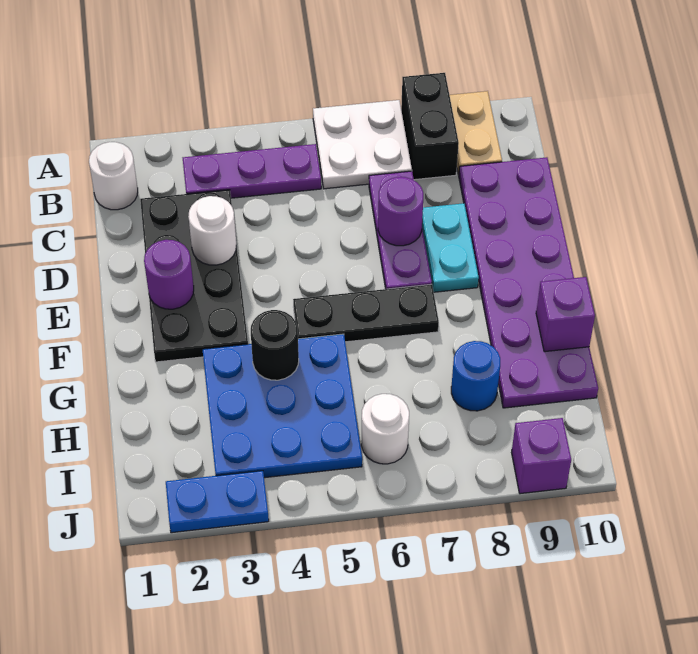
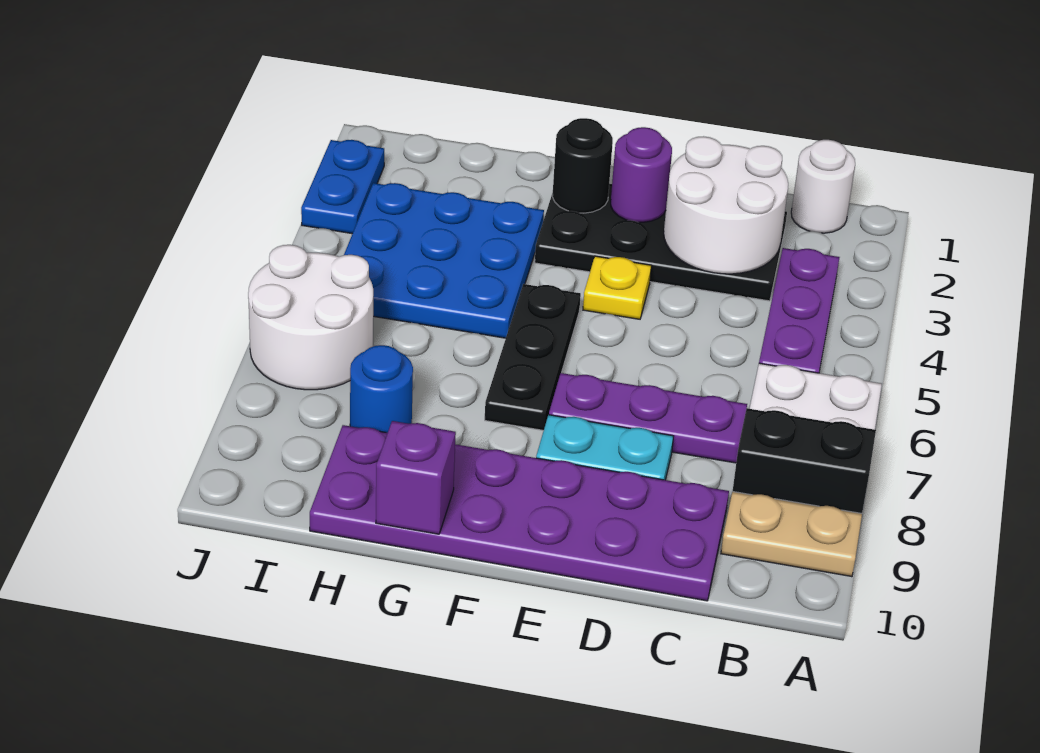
white 1x1 round brick [188,196,236,265] -> white 2x2 round brick [664,136,788,274]
purple 1x1 round brick [378,177,423,246] -> none
none -> yellow 1x1 plate [583,256,651,319]
black 1x1 round brick [251,310,299,380] -> black 1x1 round brick moved to [552,118,613,213]
white 1x1 round brick [361,394,409,464] -> white 2x2 round brick [248,245,373,390]
purple 1x1 brick [512,418,571,494] -> none

